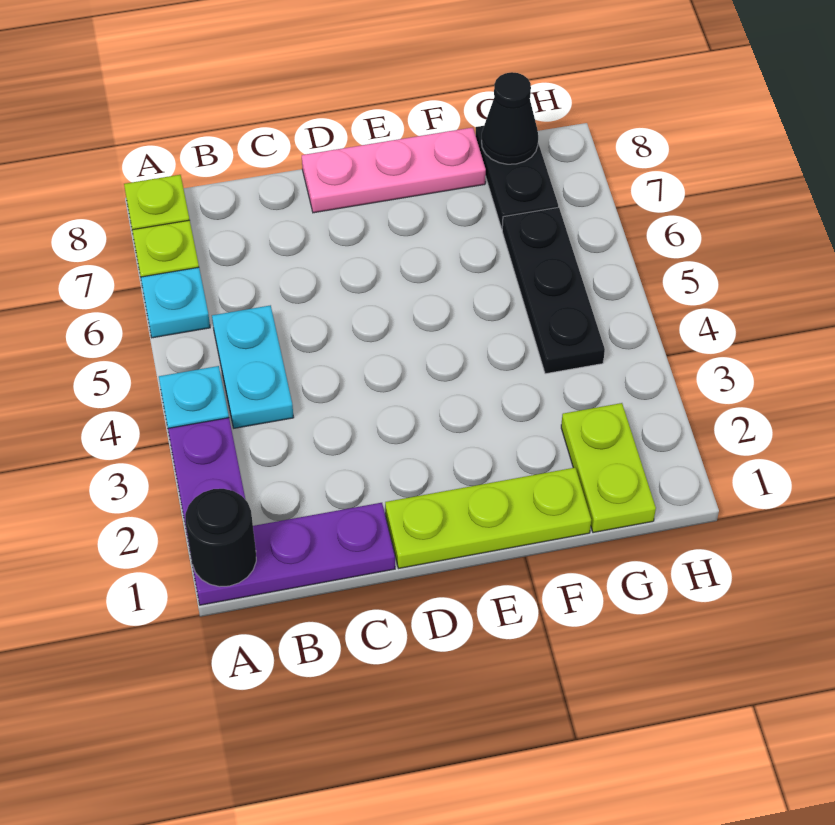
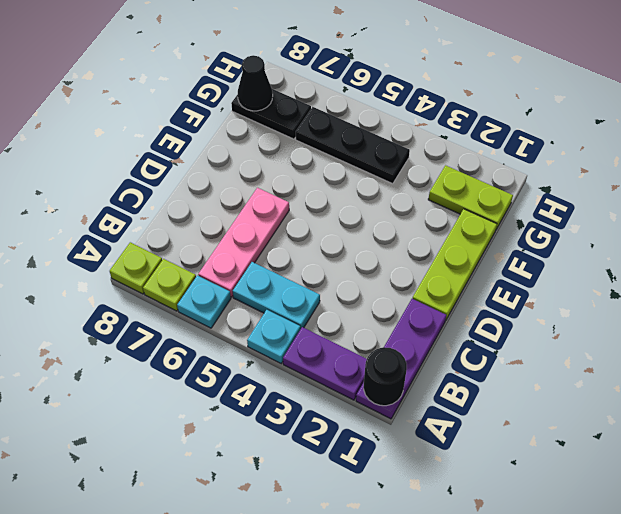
pink 1x3 plate [302,127,486,213] -> pink 1x3 plate moved to [198,188,289,297]

